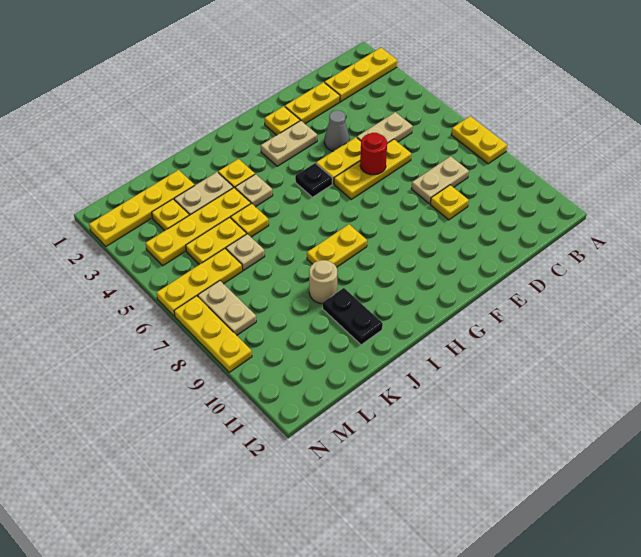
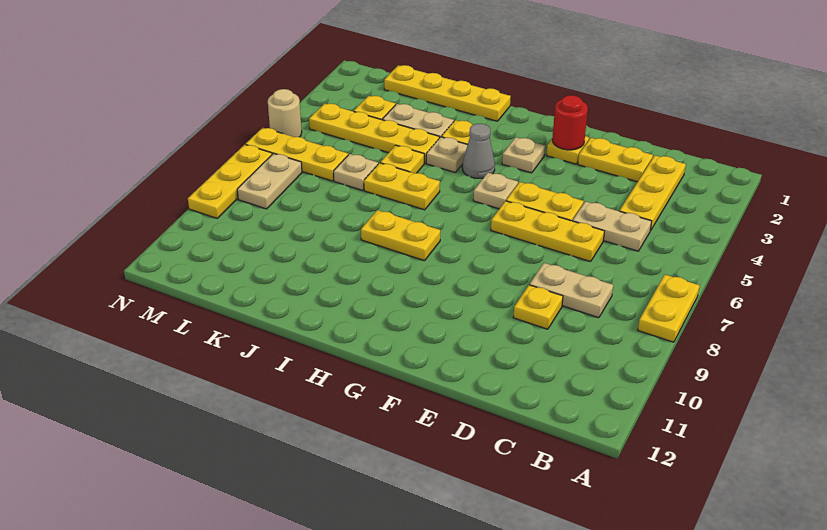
yellow 1x3 plate [325,48,397,102] -> yellow 1x3 plate turned to [620,155,686,231]
grey 1x1 cone [324,110,350,151] -> grey 1x1 cone moved to [462,124,495,178]
red 1x1 round brick [360,133,387,175] -> red 1x1 round brick moved to [552,95,588,150]
tan 1x2 plate [261,121,317,166] -> tan 1x1 plate [502,137,545,173]
black 1x1 plate [295,163,332,197] -> tan 1x1 plate [473,173,518,209]
tan 1x1 round brick [309,260,337,304] -> tan 1x1 round brick moved to [268,89,302,137]
black 1x2 plate [323,288,383,345] -> none
yellow 1x4 plate [89,170,195,246] -> yellow 1x4 plate moved to [384,65,511,121]
yellow 1x2 plate [186,218,246,265] -> yellow 1x2 plate moved to [364,163,440,210]

